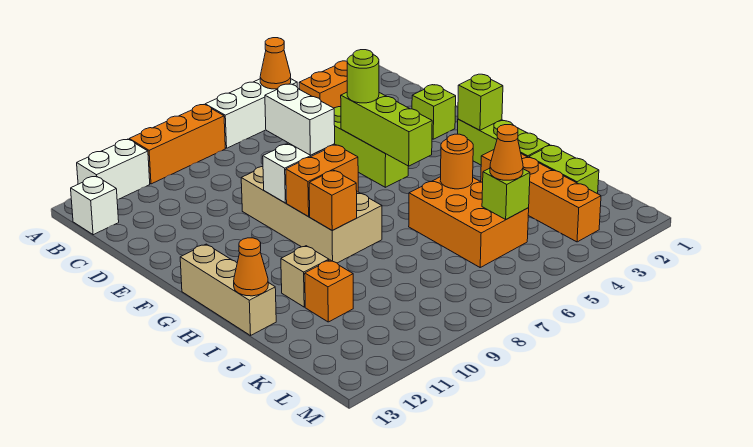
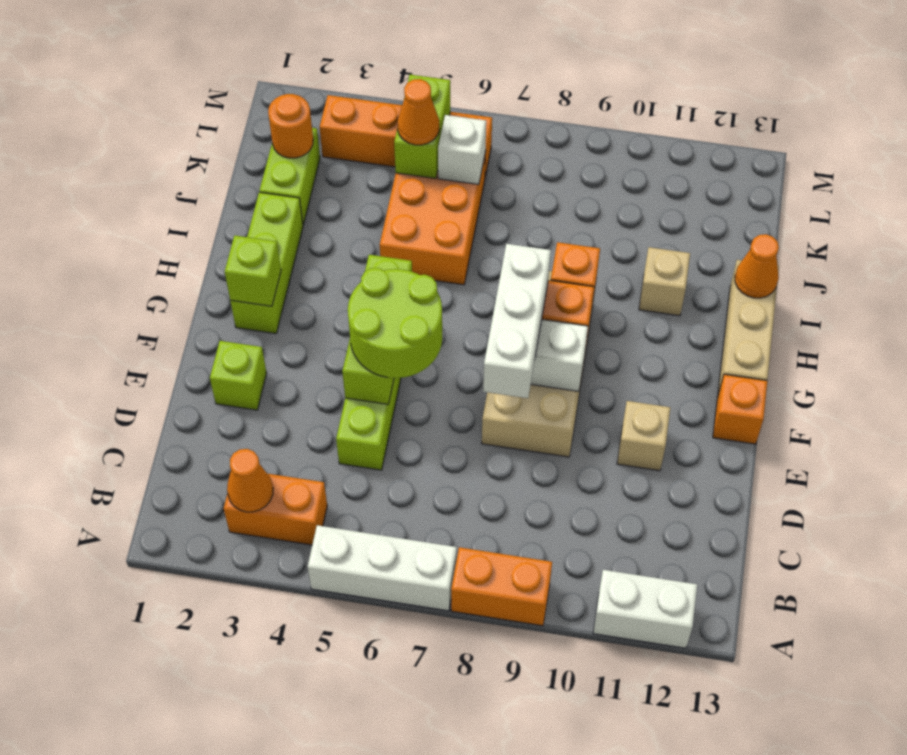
orange 1x1 cone [260,38,291,89] -> orange 1x1 cone moved to [227,449,273,512]
orange 1x3 brick [129,105,225,184] -> orange 1x2 brick [451,547,552,626]
white 1x1 brick [71,176,119,235] -> white 1x1 brick moved to [438,115,486,184]
lime 1x1 round brick [347,50,379,103] -> lime 2x2 round brick [348,268,442,378]
white 1x2 brick [265,84,335,155] -> white 1x3 brick [483,244,551,398]
none -> tan 1x1 brick [617,401,670,471]
orange 1x4 brick [481,150,601,242] -> orange 1x4 brick turned to [320,95,492,177]
orange 1x1 round brick [440,134,473,189] -> orange 1x1 round brick moved to [268,94,313,158]
orange 1x1 brick [305,260,353,322] -> orange 1x1 brick moved to [713,374,767,444]
lime 1x1 brick [482,168,530,219] -> lime 1x2 brick [394,75,450,179]

